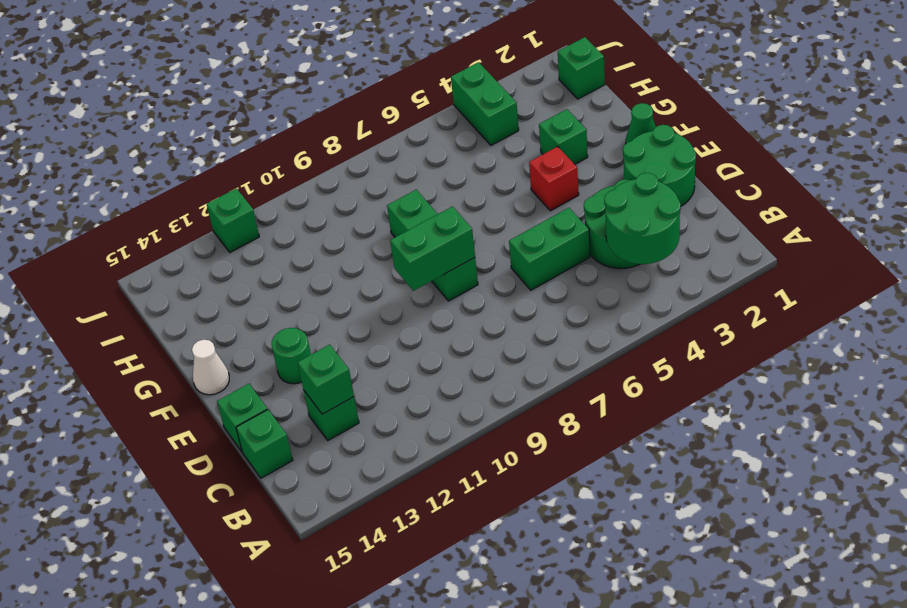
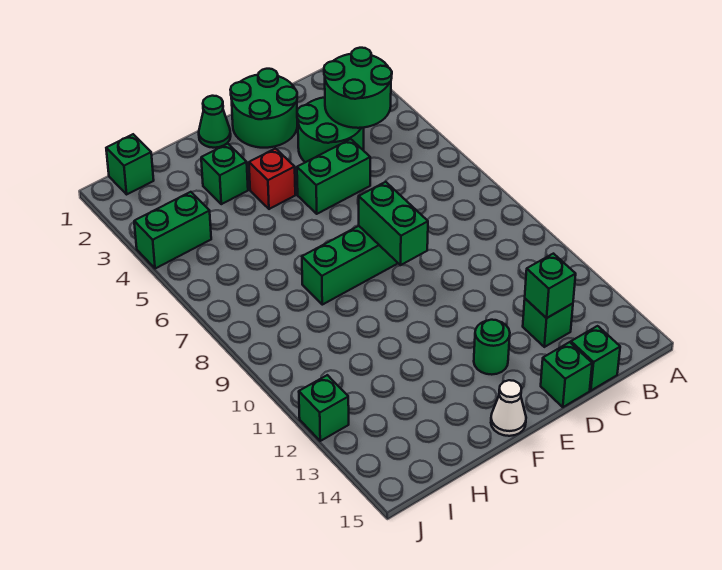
green 1x2 brick [509,208,590,290] -> green 1x2 brick turned to [297,139,370,214]

